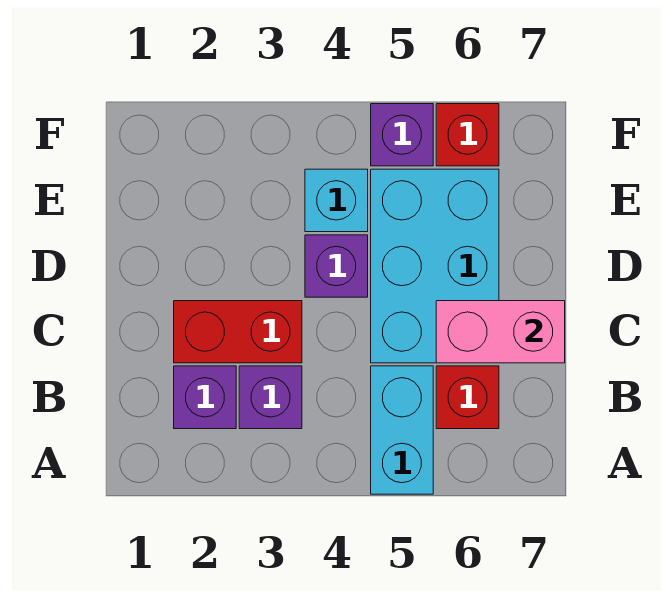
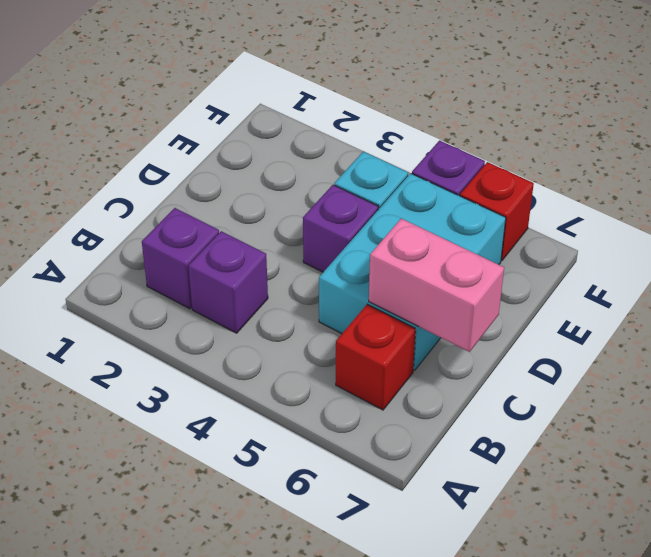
cyan 1x2 brick [371,366,433,494] -> none
red 1x2 brick [174,301,302,363] -> none

